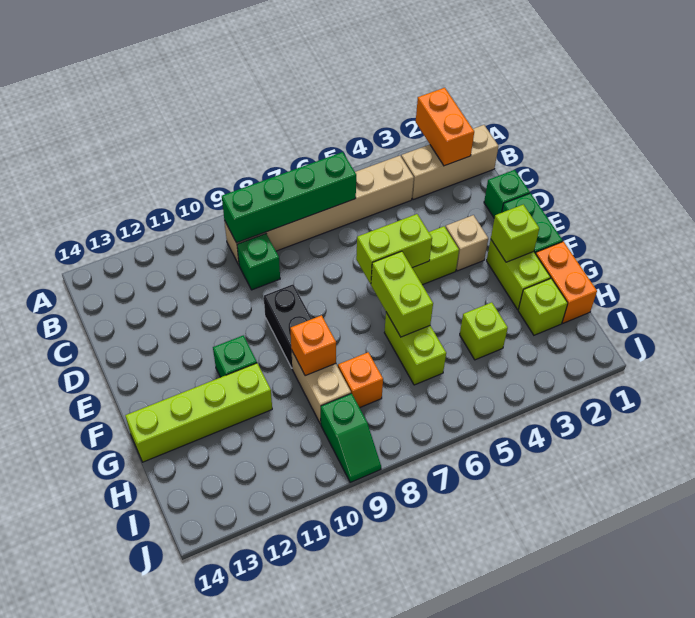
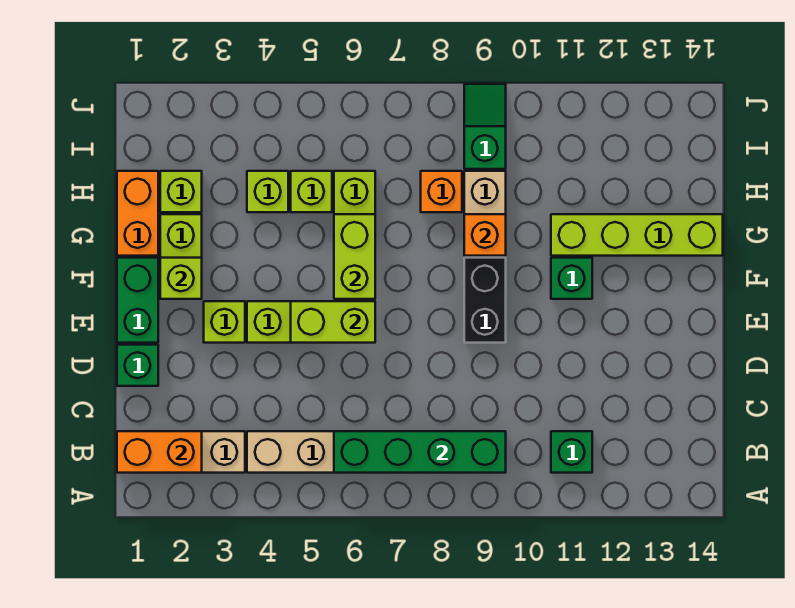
orange 1x2 brick [416,88,474,166] -> orange 1x2 brick turned to [117,431,202,473]
green 1x1 brick [237,234,280,290] -> green 1x1 brick moved to [551,431,592,473]
tan 1x1 brick [445,215,488,271] -> lime 1x1 brick [204,301,245,343]
none -> lime 1x1 brick [291,171,332,212]

